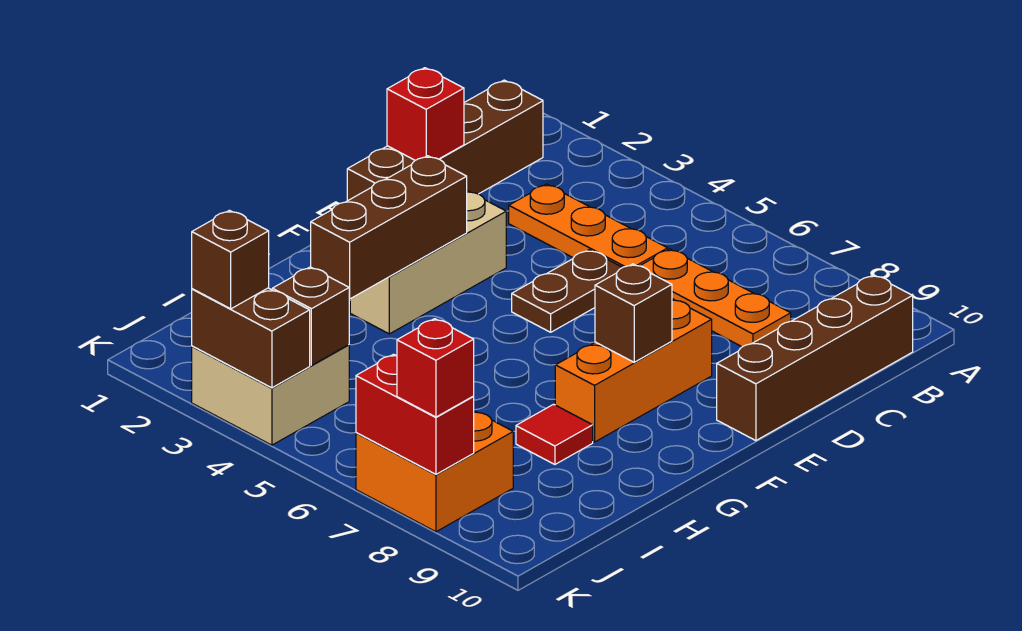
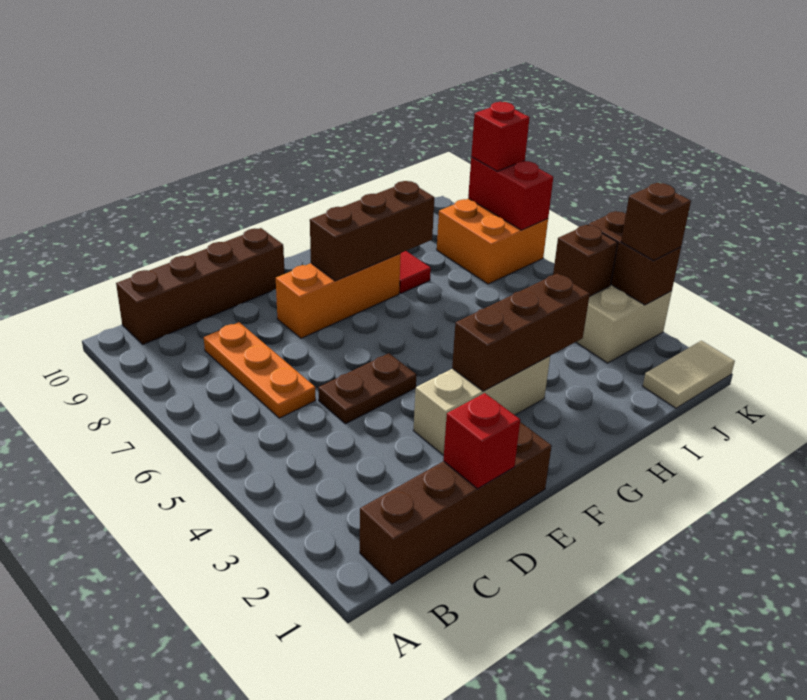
orange 1x3 plate [509,184,668,267] -> none
brown 1x1 brick [595,264,672,362] -> brown 1x3 brick [310,181,435,281]
none -> tan 1x2 tile [643,341,735,408]

